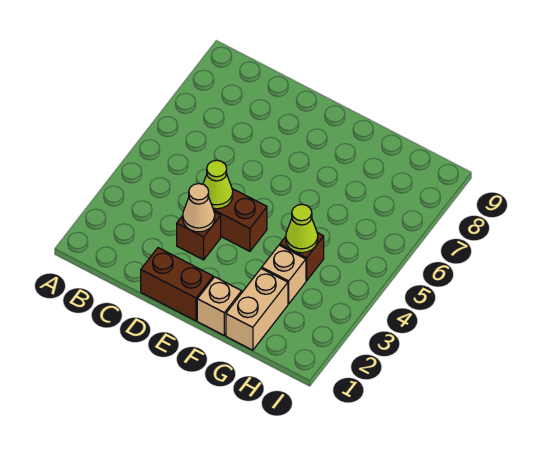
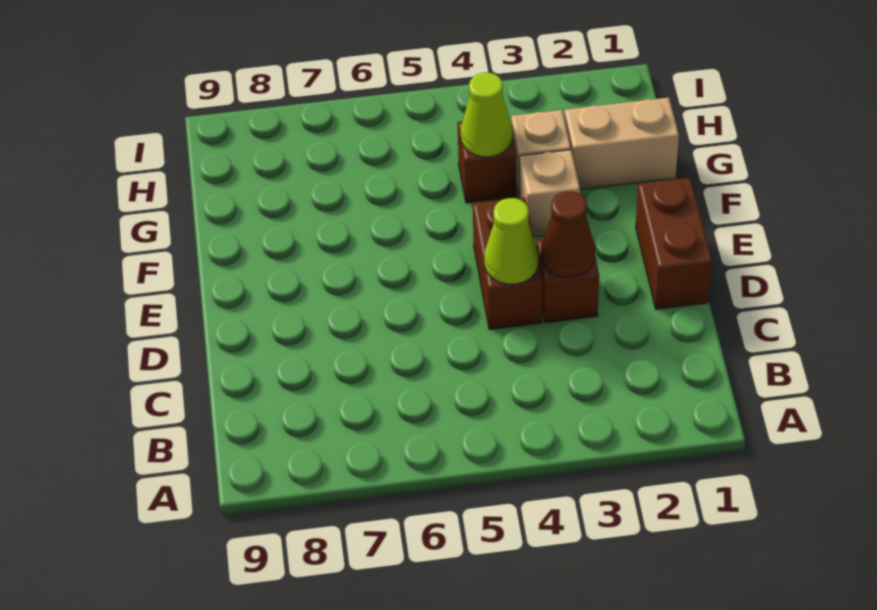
tan 1x1 cone [183,184,215,232] -> brown 1x1 cone [541,191,595,277]
tan 1x1 brick [197,277,242,335] -> tan 1x1 brick moved to [519,150,580,237]

